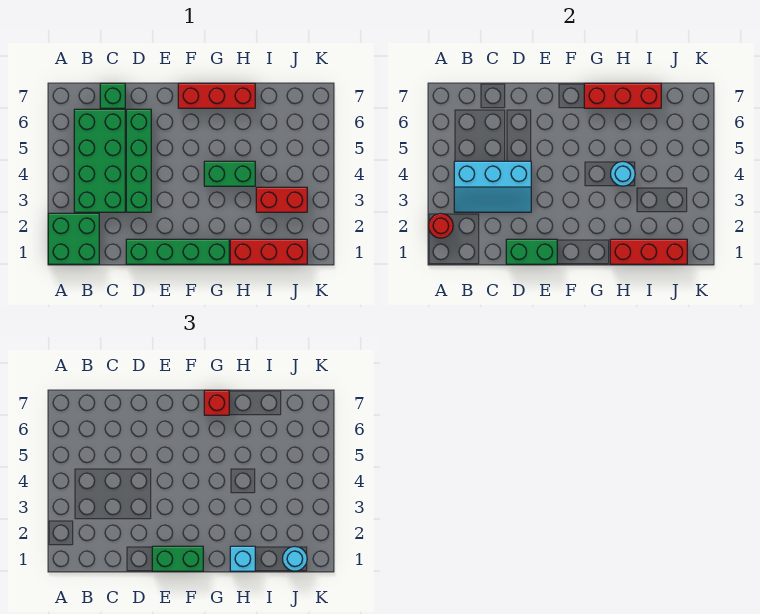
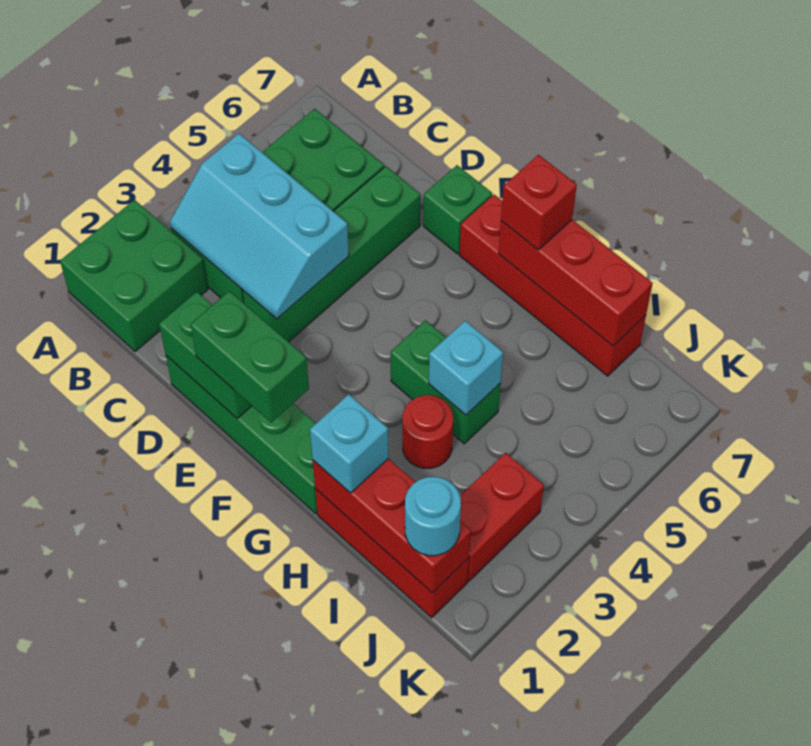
red 1x1 round brick [429,214,453,238] -> red 1x1 round brick moved to [402,395,453,468]
green 1x1 brick [100,83,125,108] -> green 1x1 brick moved to [423,165,492,254]
red 1x3 brick [178,83,255,108] -> red 1x4 brick [459,195,646,376]
cyan 1x1 round brick [611,162,635,186] -> cyan 1x1 brick [429,321,503,415]
red 1x2 brick [256,187,307,212] -> red 1x2 brick turned to [460,453,544,581]

